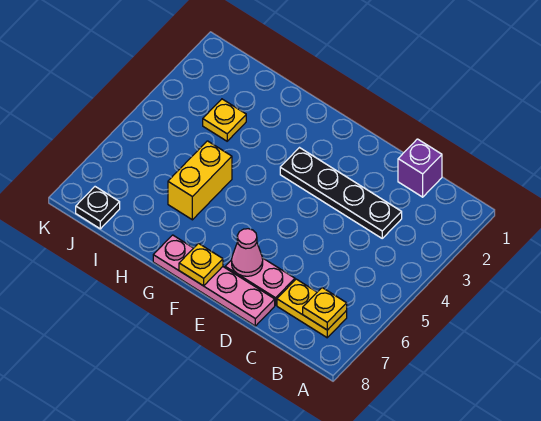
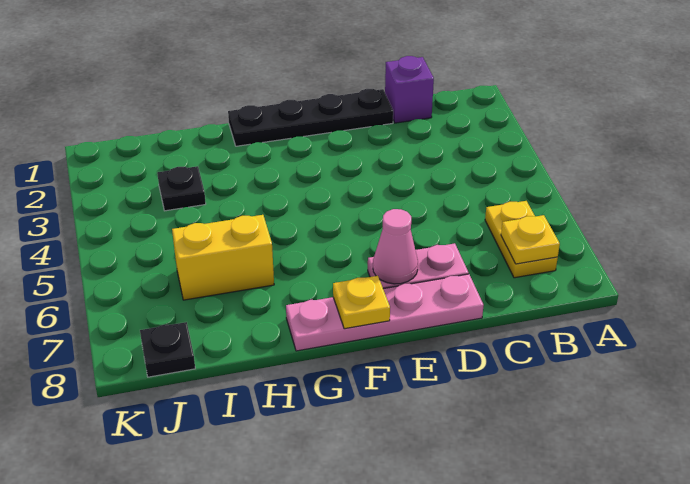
yellow 1x2 plate [277,279,347,338] -> yellow 1x2 plate turned to [485,201,558,278]
black 1x4 plate [280,148,402,238] -> black 1x4 plate moved to [228,89,393,146]
yellow 1x2 brick [168,141,232,220] -> yellow 1x2 brick turned to [172,215,274,300]
yellow 1x1 plate [203,99,246,141] -> black 1x1 plate [157,166,206,211]

